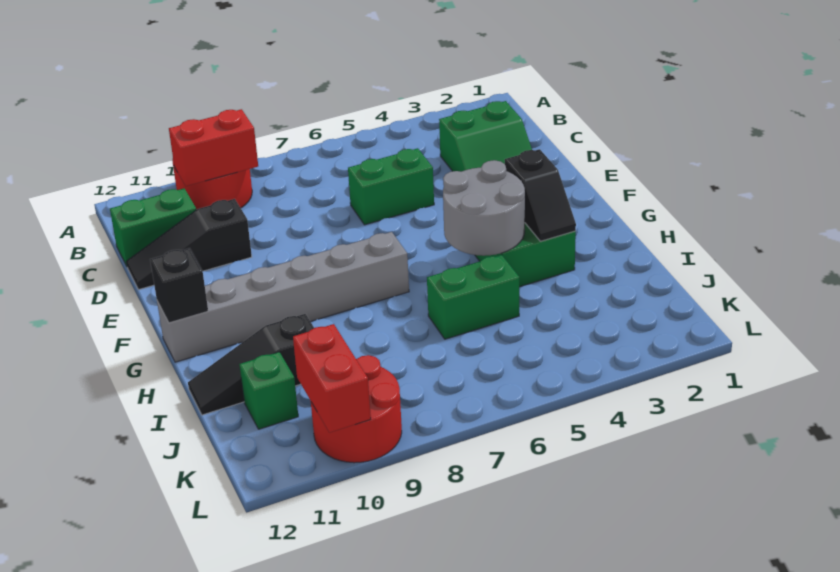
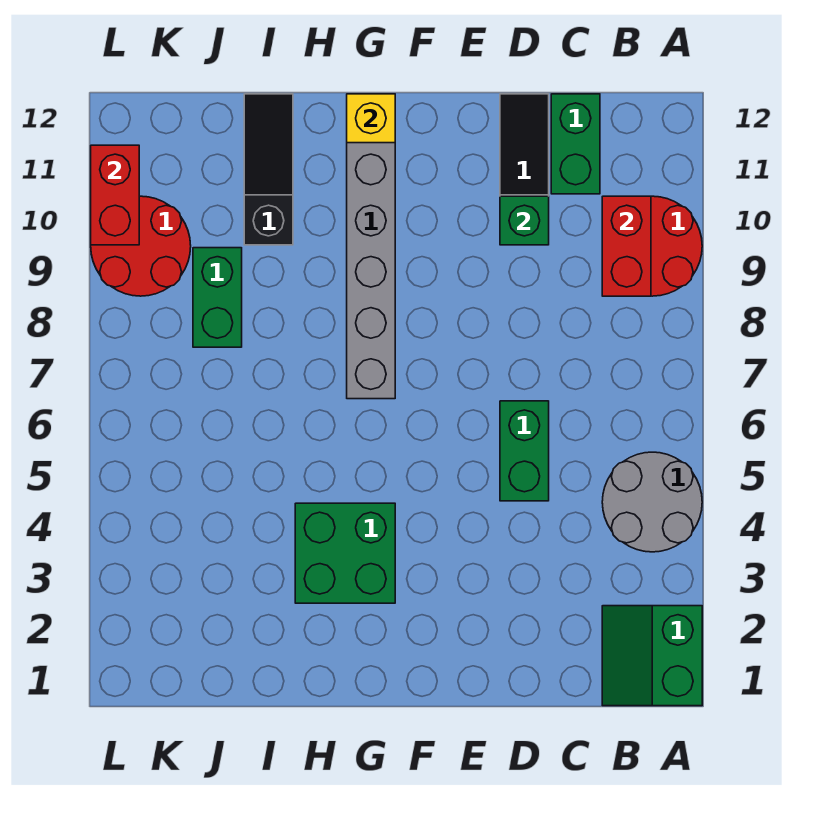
green 2x2 slope [439,101,532,172] -> green 2x2 slope moved to [602,606,702,706]
black 1x2 slope [505,149,576,241] -> none
grey 2x2 round brick [443,160,525,256] -> grey 2x2 round brick moved to [602,452,702,552]
black 1x1 brick [150,248,208,323] -> yellow 1x1 brick [347,94,395,143]
green 1x2 brick [427,255,519,339] -> green 1x2 brick moved to [193,248,242,347]
green 1x1 brick [239,352,298,429] -> green 1x1 brick moved to [500,196,549,245]
red 1x2 brick [293,324,371,433] -> red 1x2 brick turned to [91,145,139,245]

